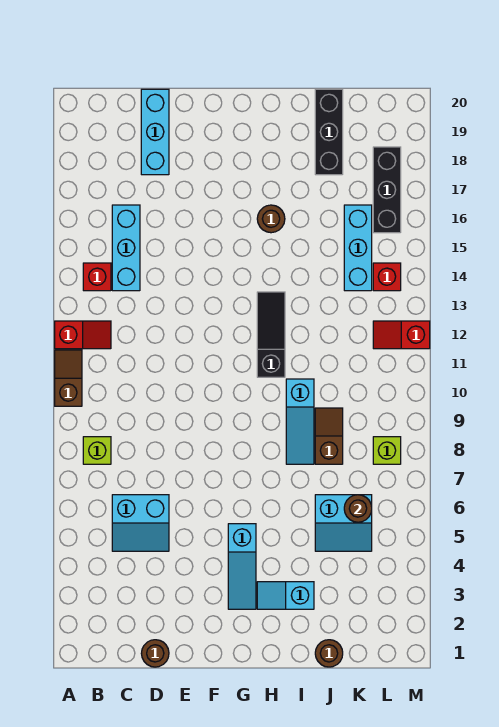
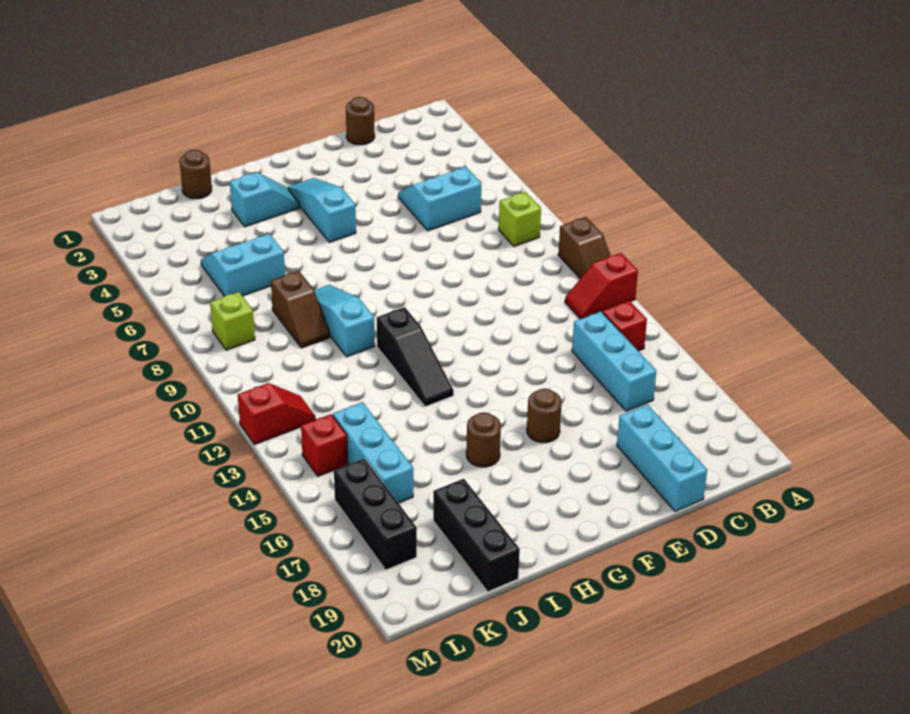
brown 1x1 round brick [344,495,372,522] -> brown 1x1 round brick moved to [527,389,562,443]

